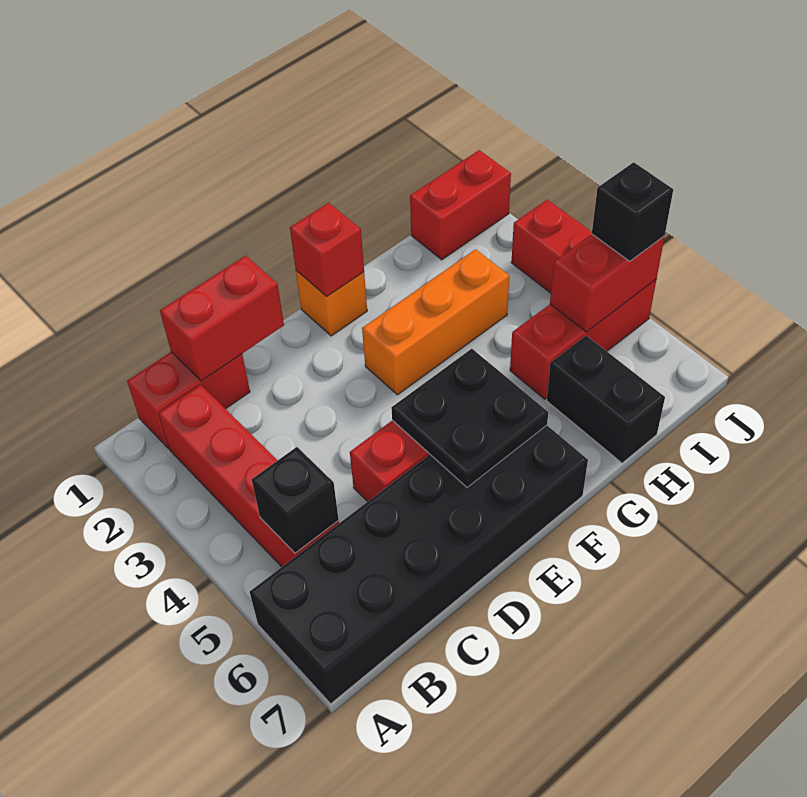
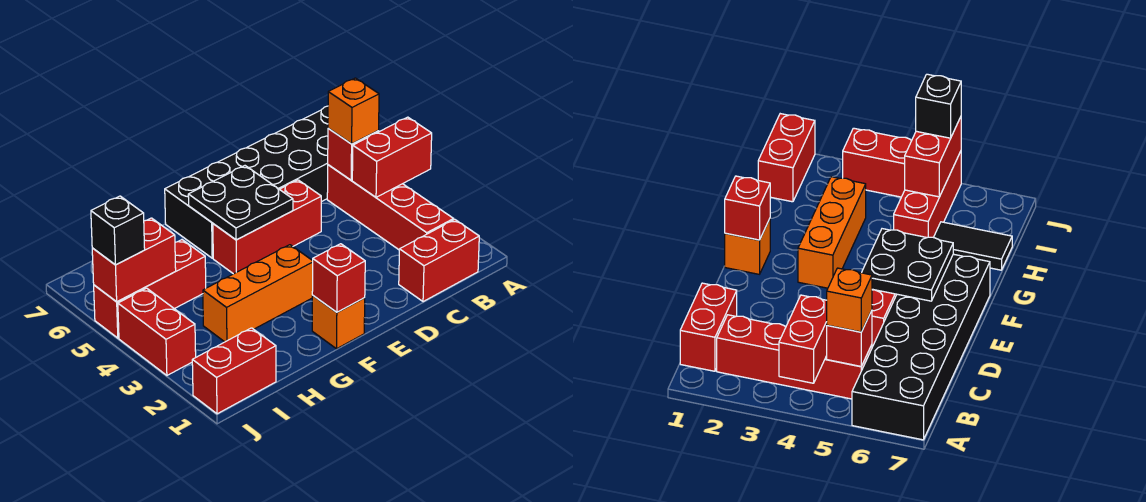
black 1x1 brick [252,447,339,553] -> red 1x1 brick [328,129,379,180]
none -> orange 1x1 brick [328,78,379,144]
red 1x2 brick [160,256,284,381] -> red 1x2 brick moved to [352,117,432,197]
black 1x2 brick [547,336,665,463] -> black 1x2 tile [934,222,1012,270]

